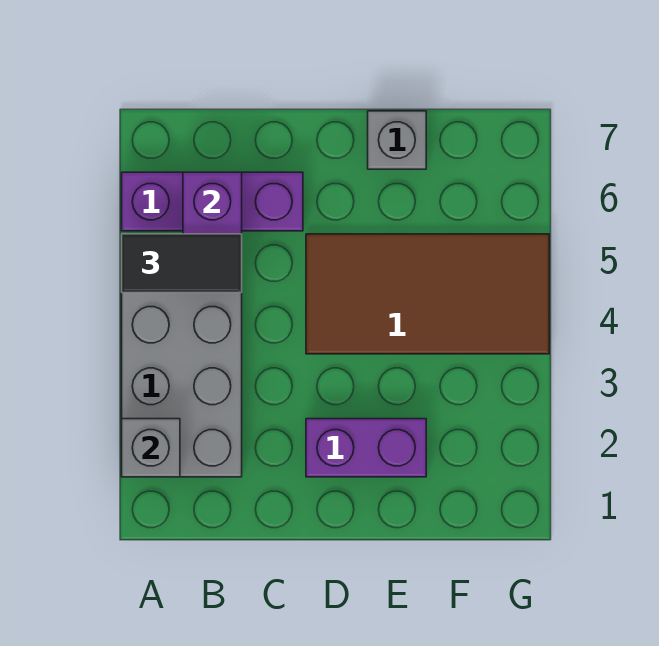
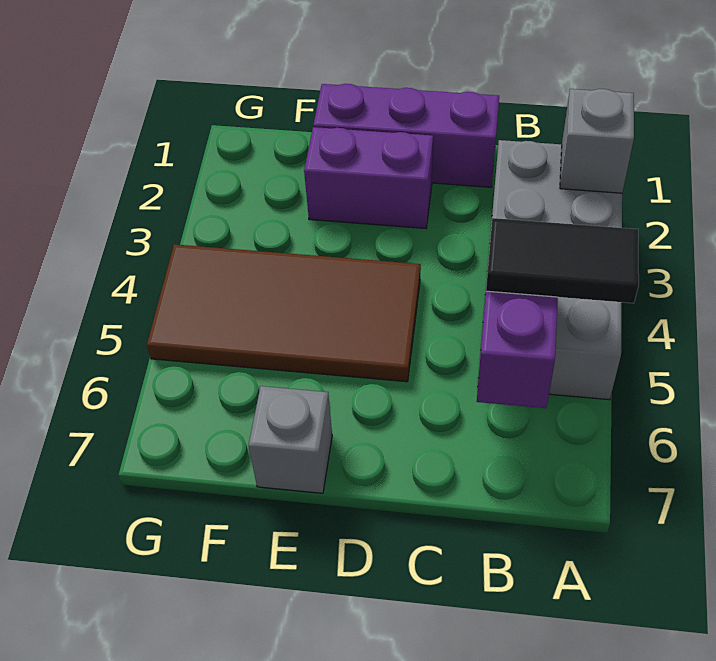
purple 1x3 brick [122,172,303,231] -> purple 1x3 brick moved to [313,84,499,187]

